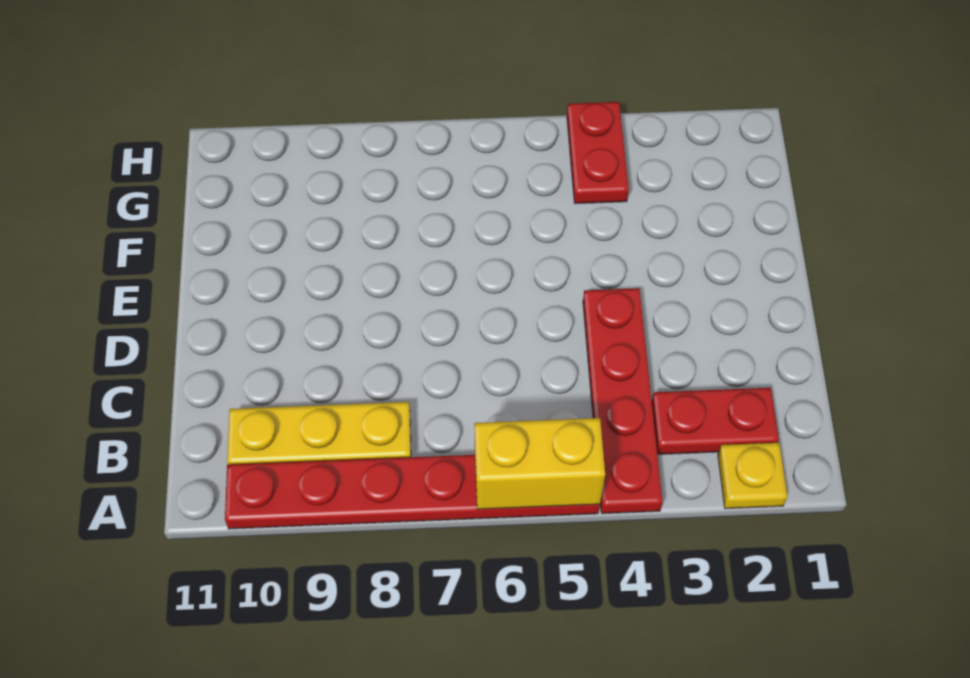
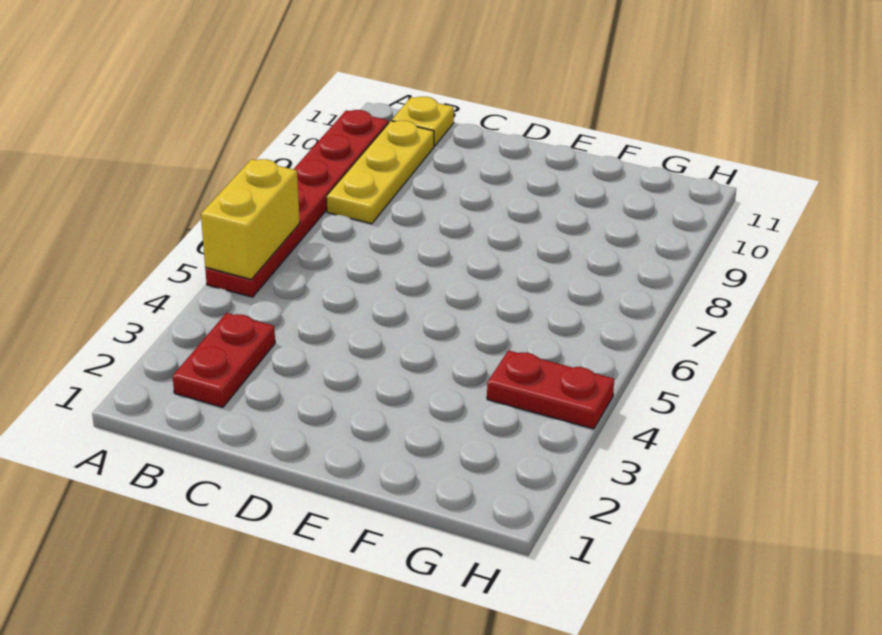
yellow 1x1 plate [718,443,788,509] -> yellow 1x1 plate moved to [392,97,454,146]
red 1x4 plate [583,288,663,514] -> none

